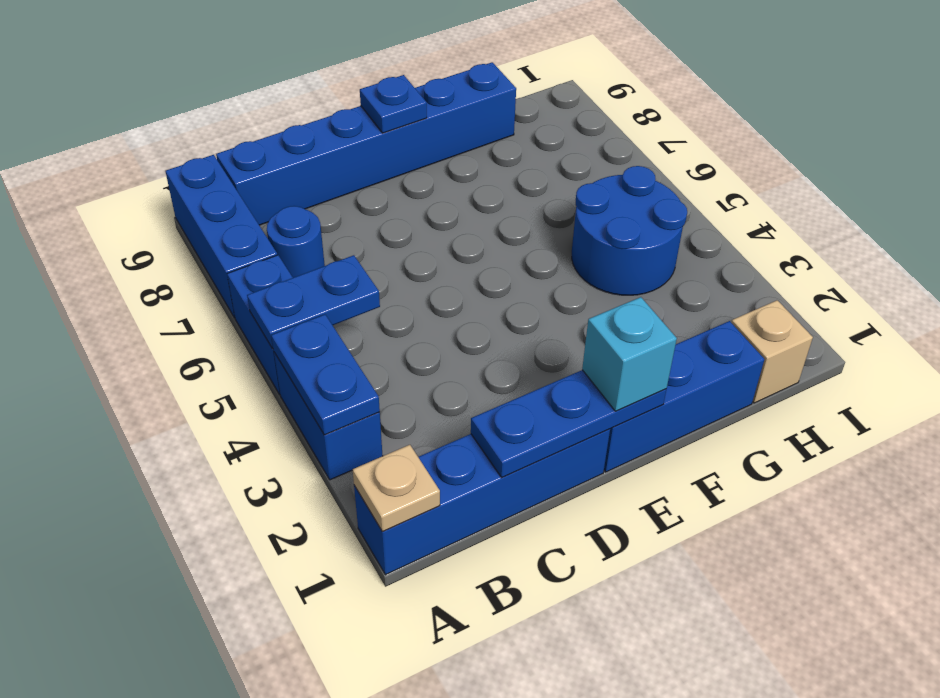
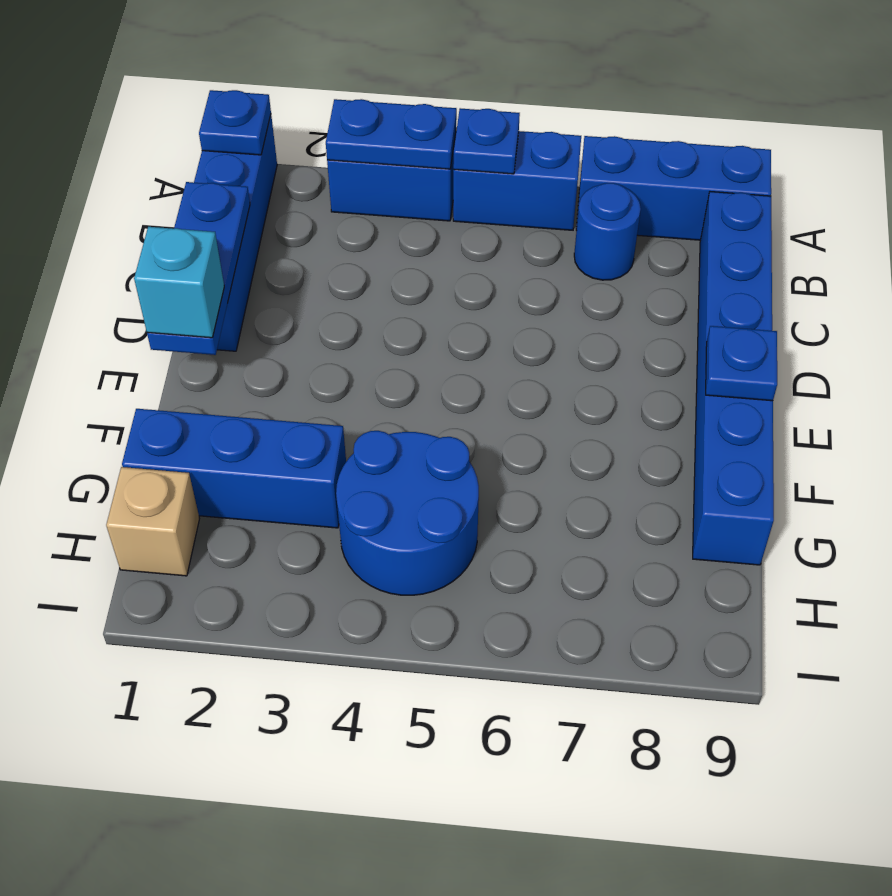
tan 1x1 plate [353,445,440,532] -> blue 1x1 plate [199,90,271,155]
blue 1x2 plate [247,255,380,349] -> blue 1x1 plate [453,108,520,174]
blue 1x3 brick [604,321,765,472] -> blue 1x3 brick turned to [122,409,346,528]

